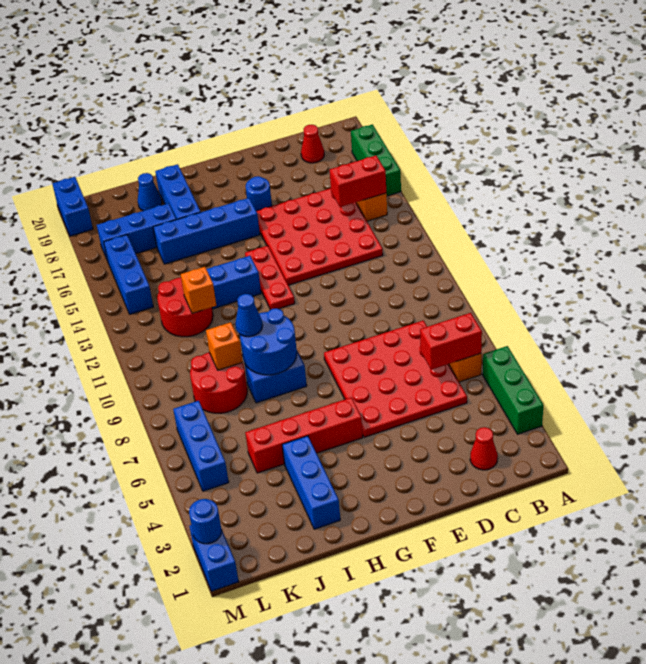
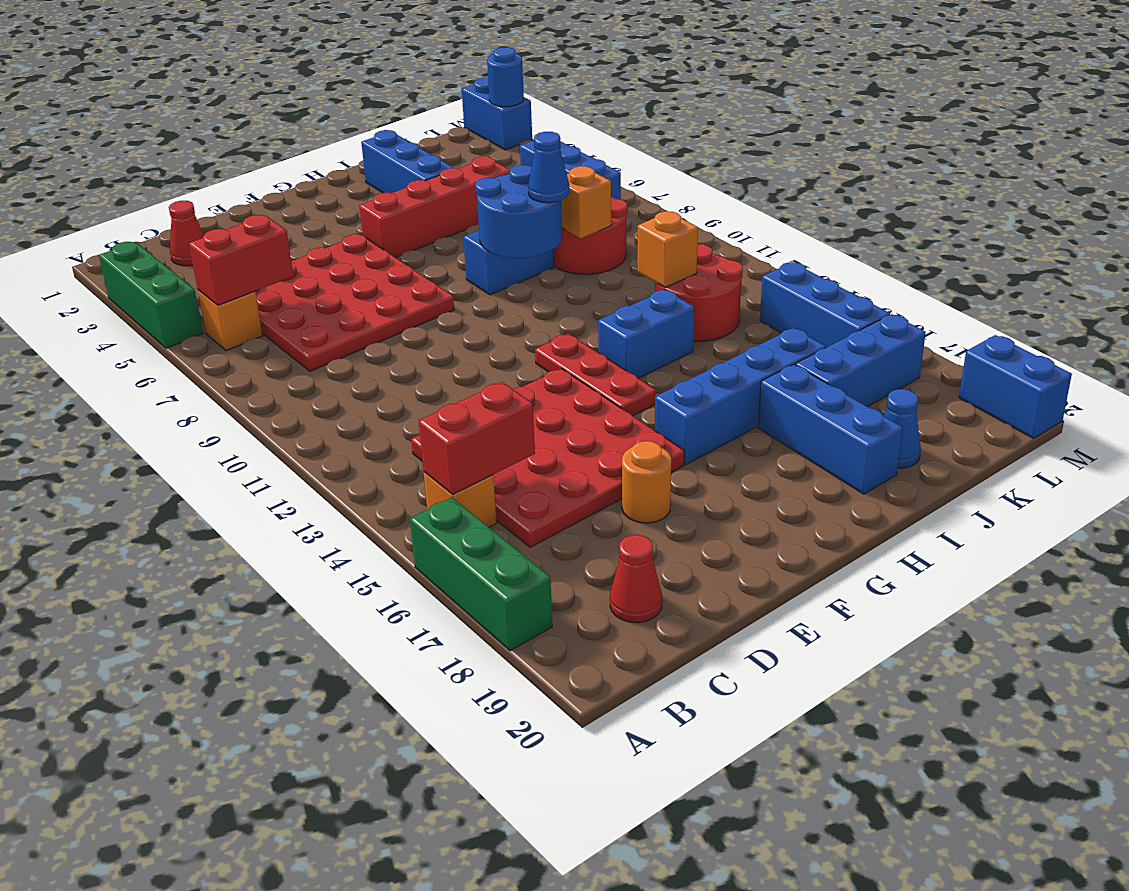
none -> orange 1x1 round brick [622,441,671,523]
blue 1x1 round brick [246,176,272,211] -> none

